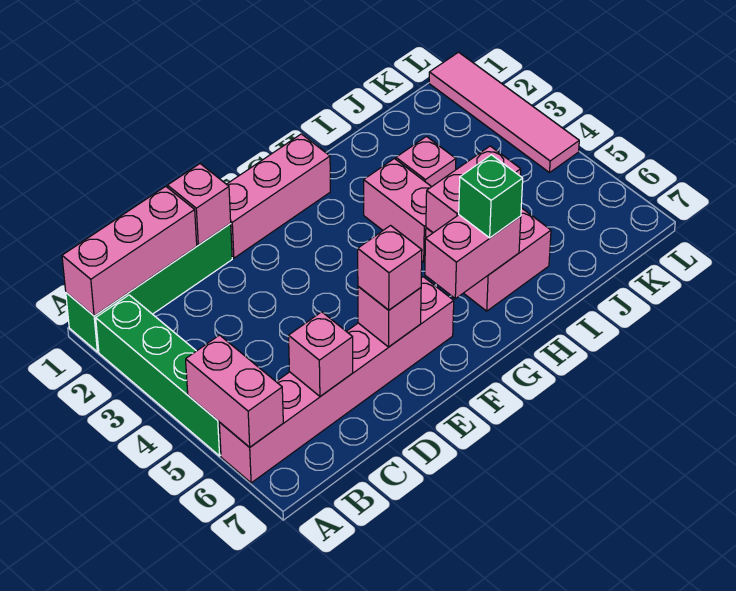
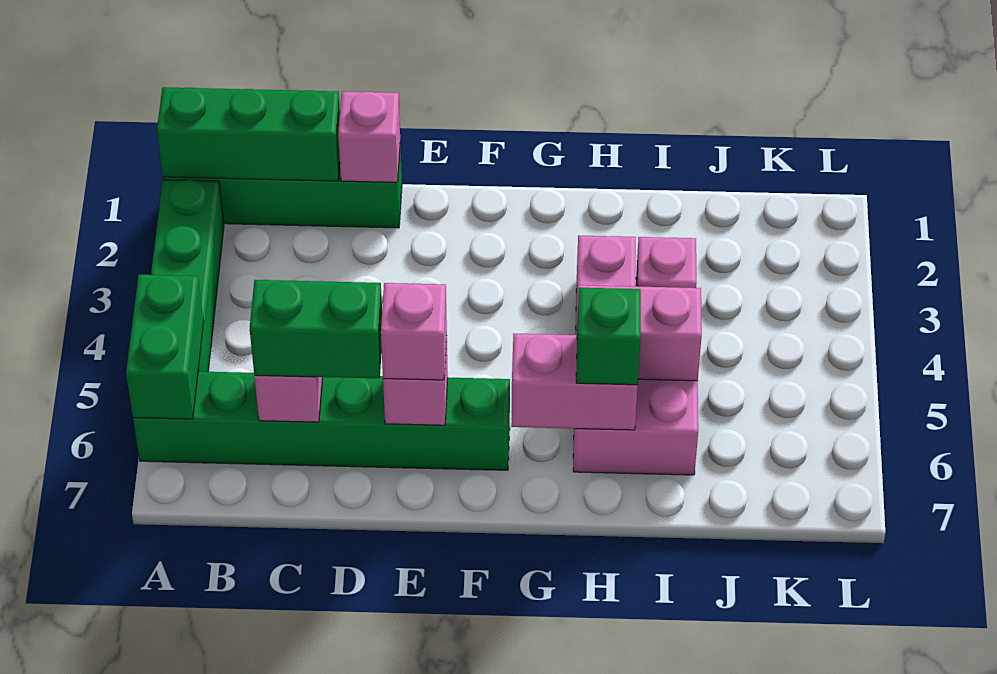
pink 1x3 brick [62,186,197,316] -> green 1x3 brick [157,87,340,181]
pink 1x2 brick [186,335,283,447] -> green 1x2 brick [126,275,204,419]
pink 1x6 brick [219,277,454,483] -> green 1x6 brick [133,371,510,470]
none -> green 1x2 brick [250,280,382,378]
pink 1x3 brick [227,134,330,258] -> none
pink 1x4 tile [429,52,579,173] -> none

